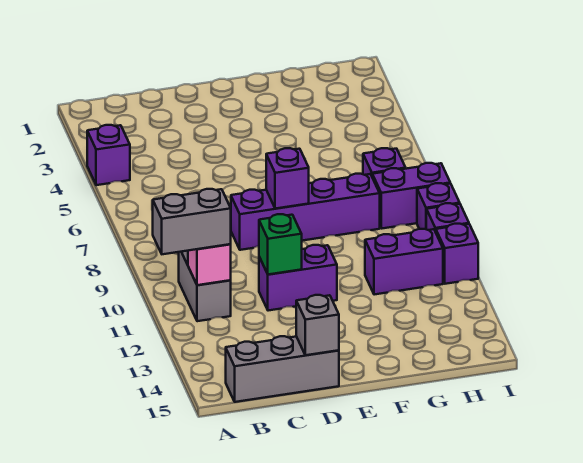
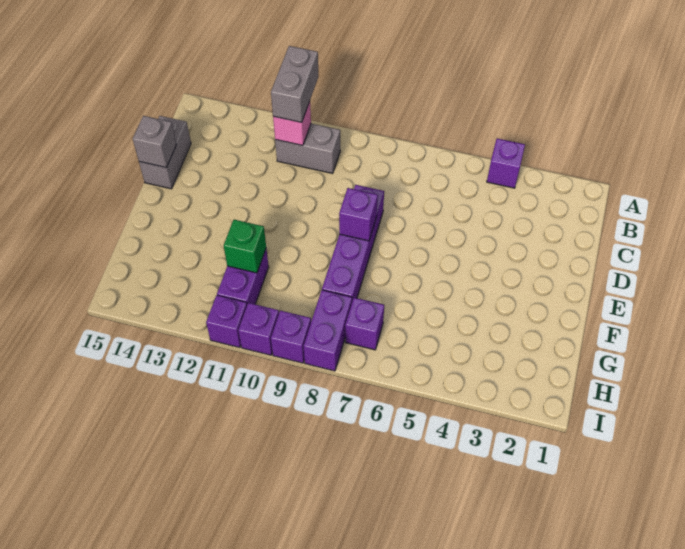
grey 1x3 brick [226,336,339,402] -> grey 1x2 brick [139,116,191,189]
purple 1x2 brick [259,245,337,311] -> none
green 1x1 brick [259,214,302,275] -> green 1x1 brick moved to [224,220,266,273]

